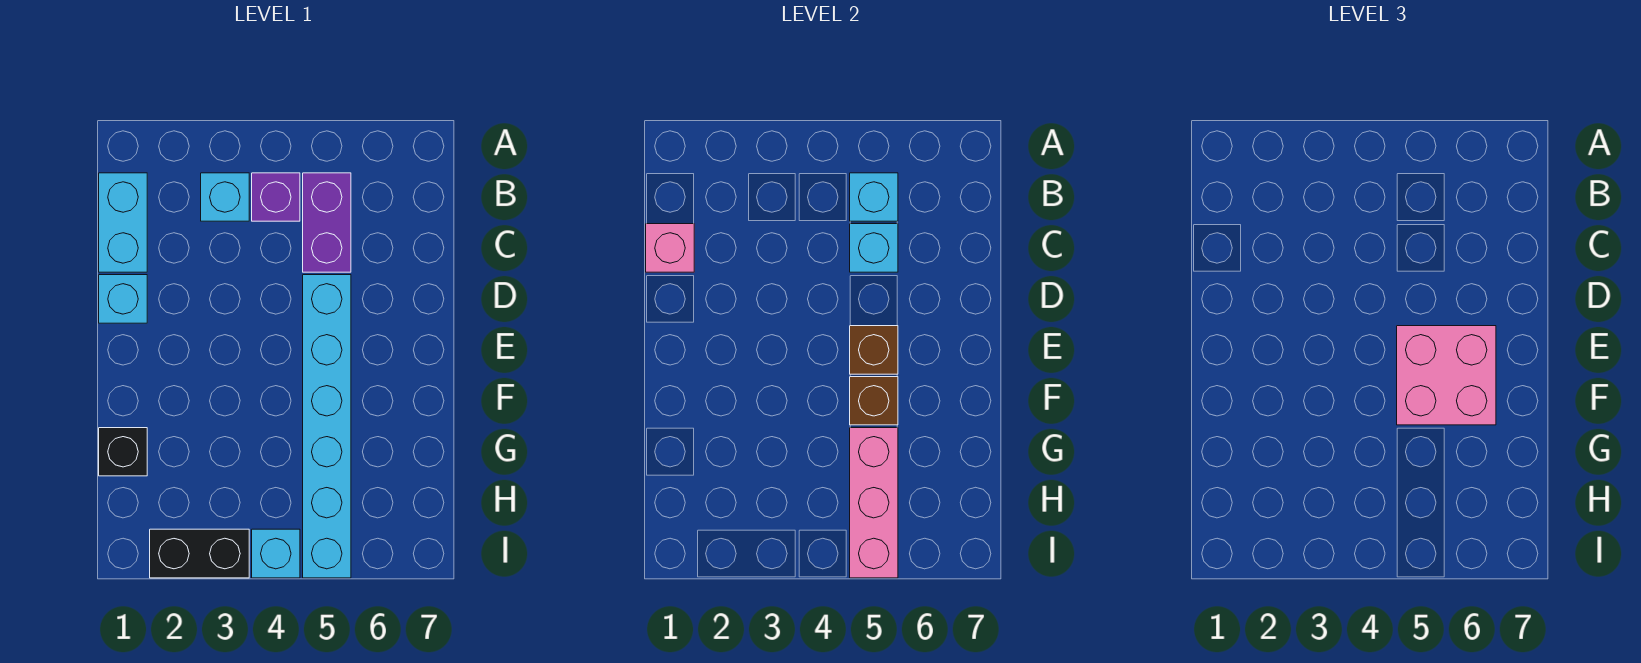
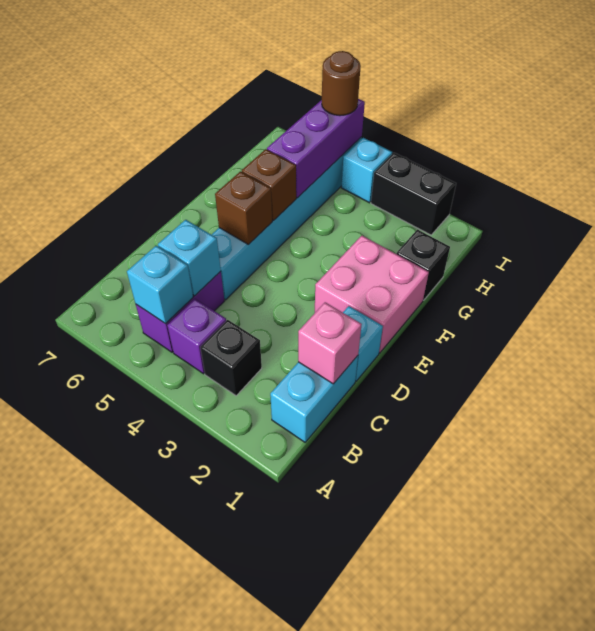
cyan 1x1 brick [201,173,249,221] -> black 1x1 brick [200,320,262,396]
pink 2x2 brick [1397,326,1496,425] -> pink 2x2 brick moved to [315,236,429,353]
pink 1x3 brick [850,428,898,578] -> purple 1x3 brick [267,99,365,198]
none -> brown 1x1 round brick [322,51,361,116]

